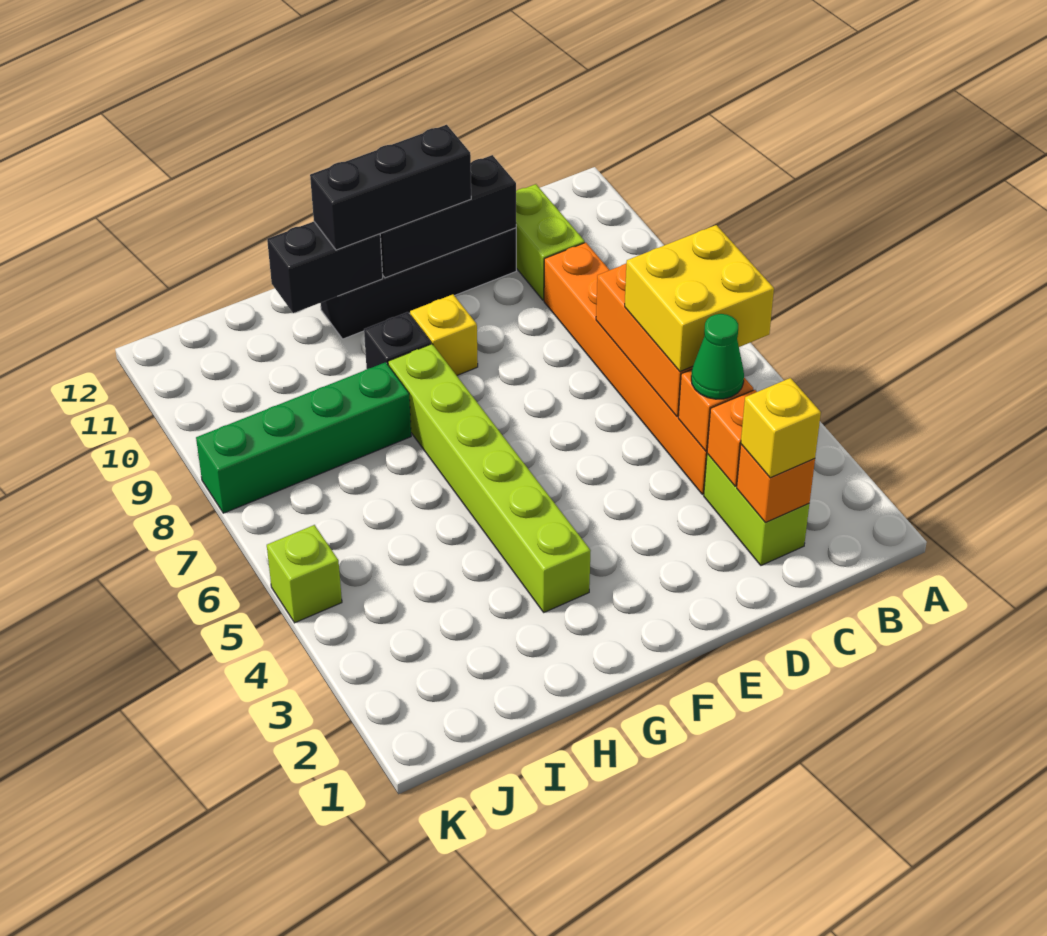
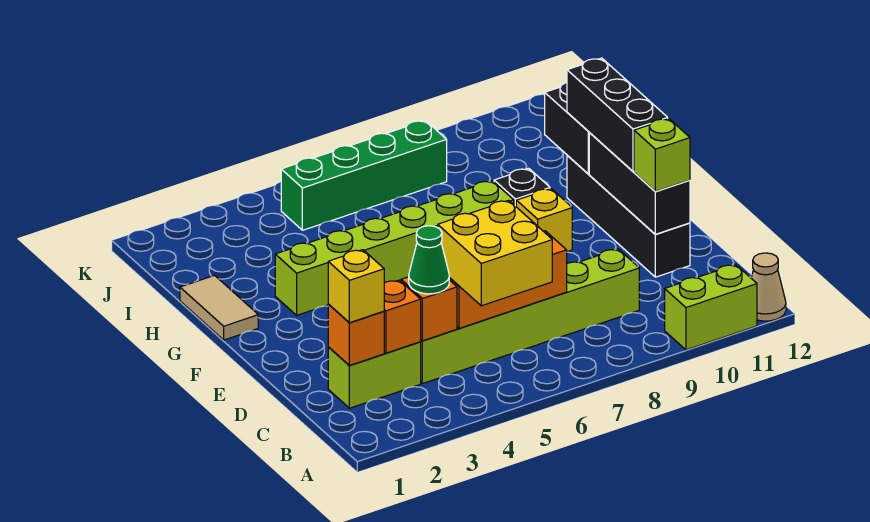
none -> tan 1x1 cone [751,253,786,321]
orange 1x6 brick [544,243,707,494] -> lime 1x6 brick [421,249,639,384]
lime 1x2 brick [516,184,585,300] -> lime 1x2 brick moved to [665,265,757,350]
none -> tan 1x2 tile [180,275,258,340]
green 1x4 brick [196,362,411,513] -> green 1x4 brick turned to [281,120,447,230]
lime 1x1 brick [267,525,342,623] -> lime 1x1 brick moved to [634,119,690,192]

